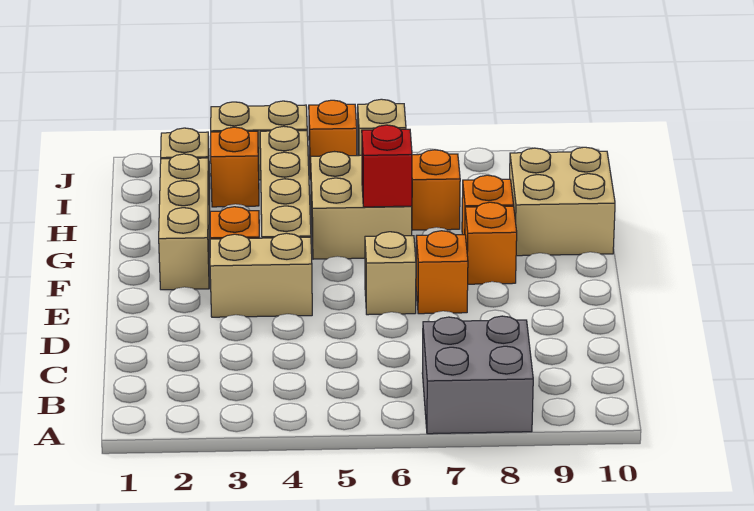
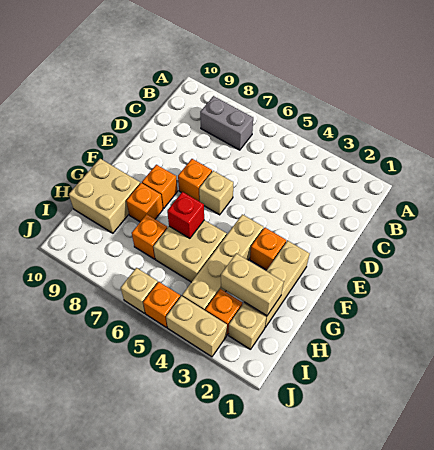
grey 2x2 brick [422,316,533,434] -> grey 1x2 brick [200,96,253,150]
tan 1x2 brick [210,233,312,317] -> tan 1x2 brick moved to [221,253,284,316]

